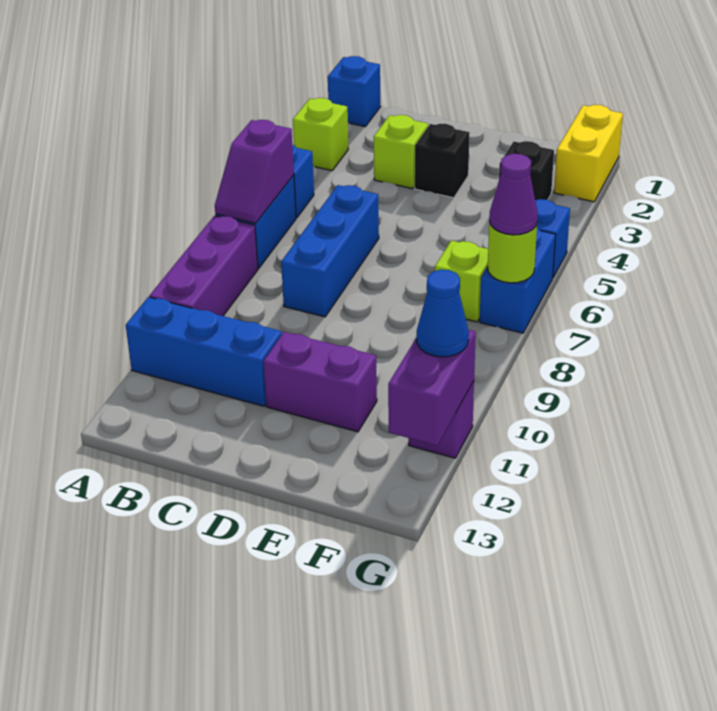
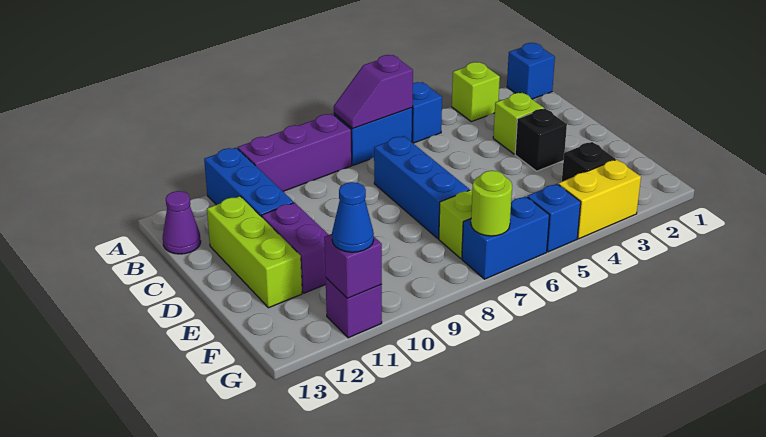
blue 1x3 brick [281,185,379,317] -> blue 1x3 brick turned to [374,136,469,239]
none -> lime 1x3 brick [207,196,302,308]
yellow 1x2 brick [554,105,623,202] -> yellow 1x2 brick moved to [558,159,641,239]
purple 1x1 cone [489,154,538,235] -> purple 1x1 cone moved to [163,191,201,254]
purple 1x2 brick [388,330,476,445] -> purple 1x1 brick [324,234,382,298]

